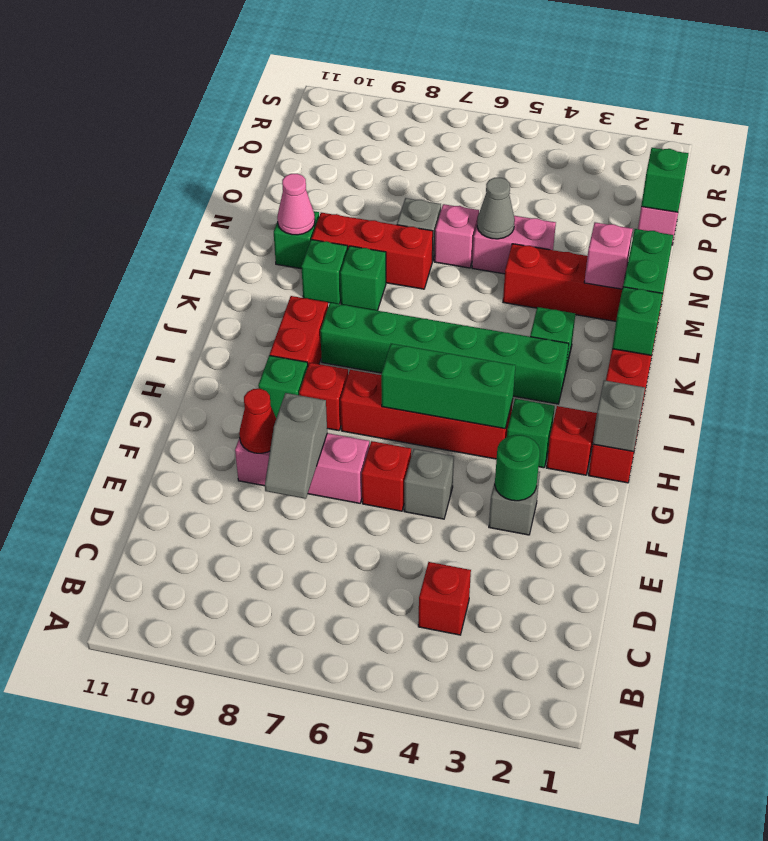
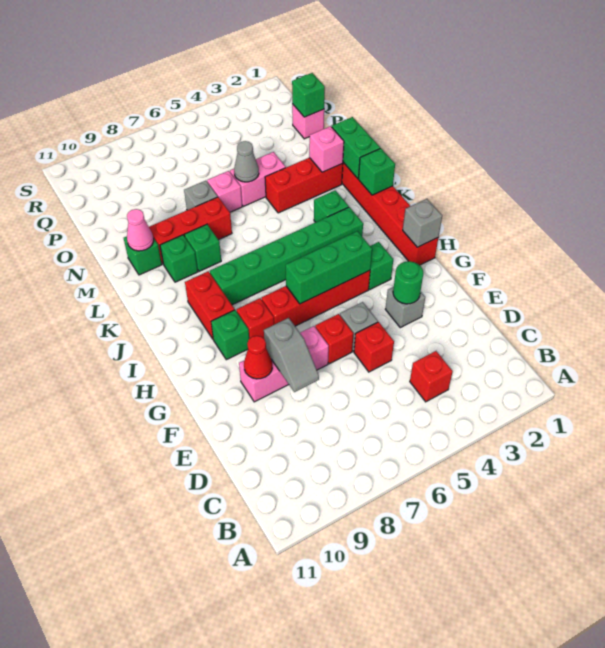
red 1x1 brick [547,406,597,475] -> red 1x1 brick moved to [354,322,394,372]

